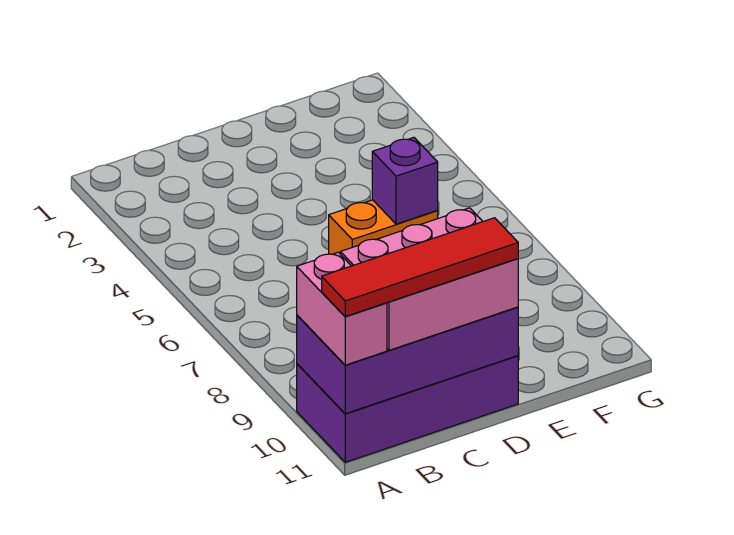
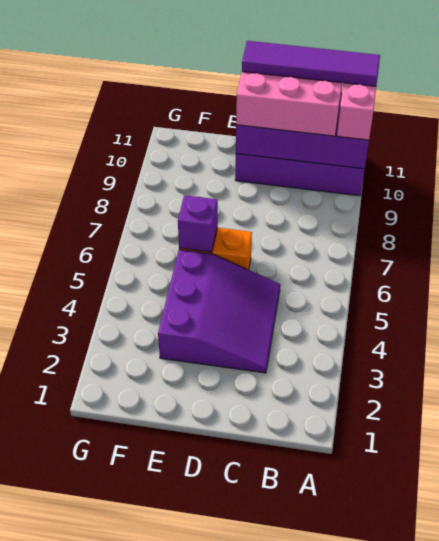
red 1x4 tile [322,218,518,317] -> purple 1x4 tile [242,41,380,86]
none -> purple 3x3 slope [158,250,280,373]

